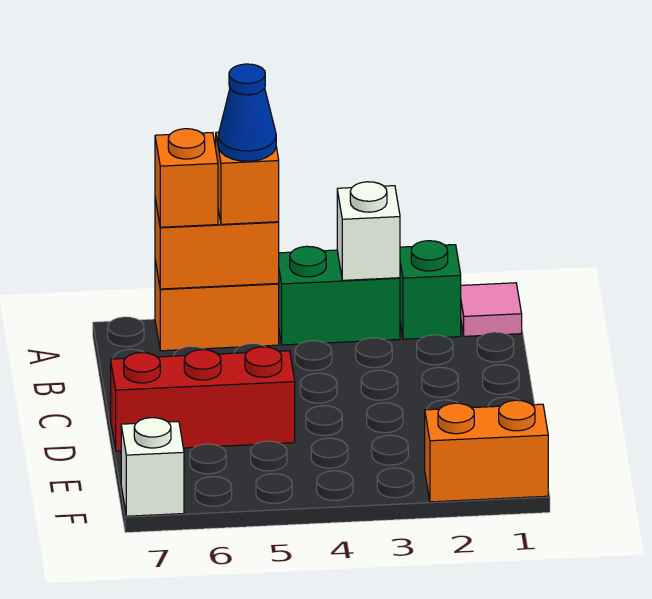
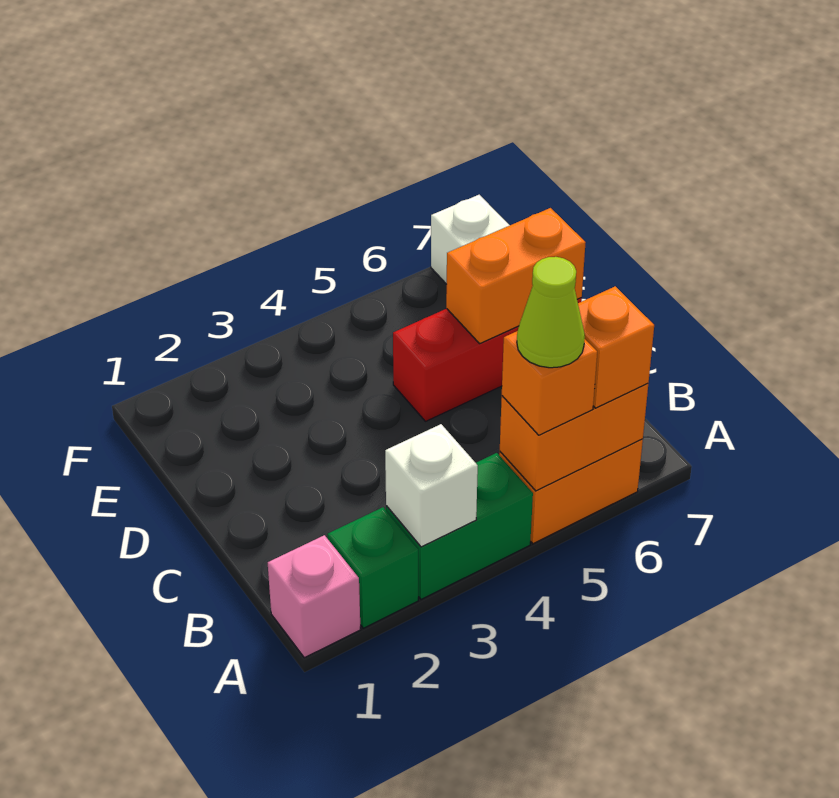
pink 1x1 tile [461,283,522,336] -> pink 1x1 brick [268,535,361,658]
blue 1x1 cone [218,64,276,161] -> lime 1x1 cone [517,257,585,368]
orange 1x2 brick [425,400,548,502] -> orange 1x2 brick moved to [446,208,586,343]

